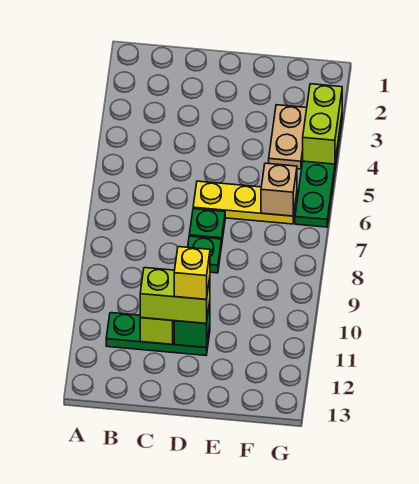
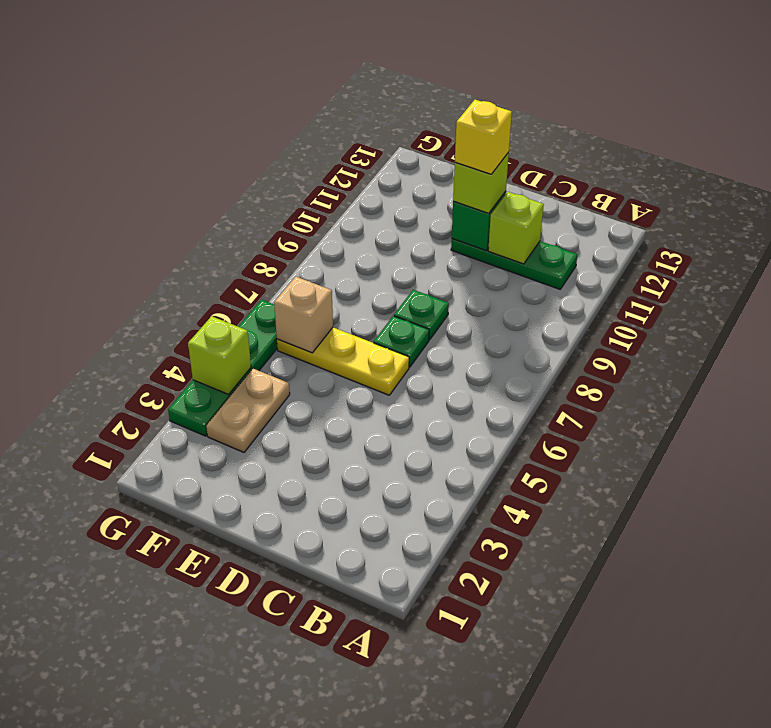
lime 1x2 brick [140,268,210,323] -> lime 1x1 brick [453,152,509,214]
lime 1x2 brick [303,84,342,164] -> lime 1x1 brick [188,316,251,394]

